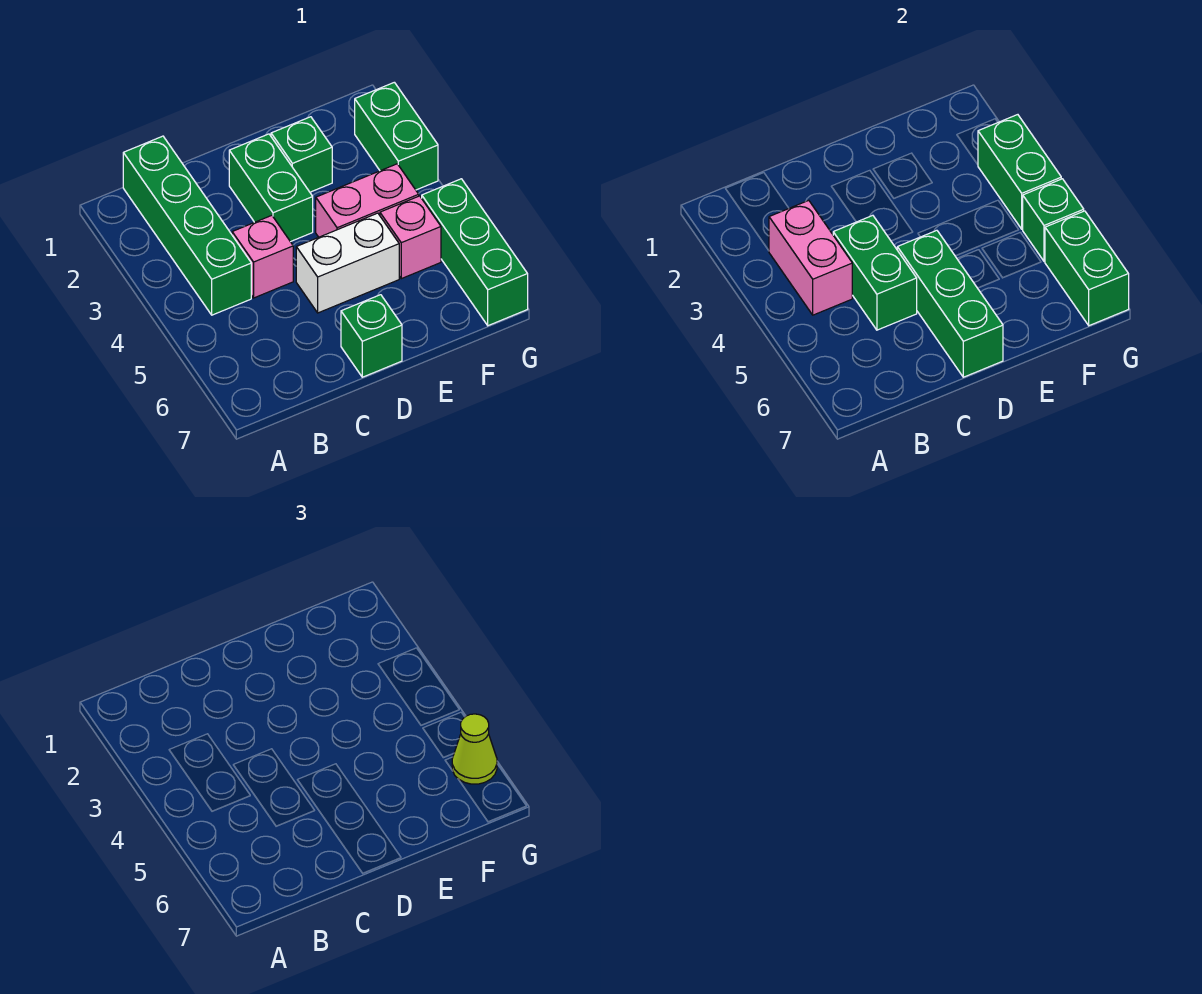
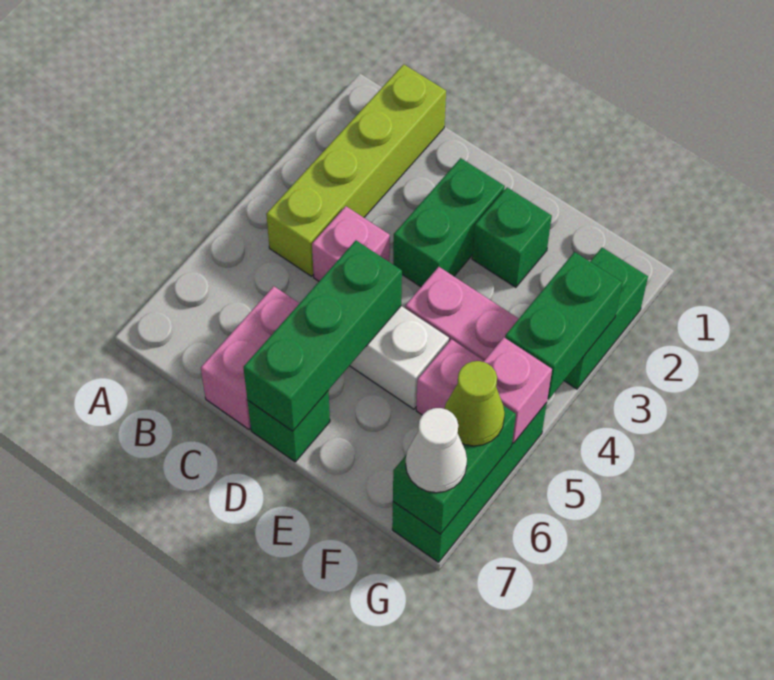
green 1x4 brick [123,136,251,315] -> lime 1x4 brick [266,64,446,276]
pink 1x2 brick [769,200,852,315] -> pink 1x2 brick moved to [201,286,300,429]
green 1x2 brick [833,215,917,330] -> none
green 1x1 brick [1023,179,1084,261] -> pink 1x1 brick [484,338,552,443]
none -> white 1x1 cone [406,408,467,493]

